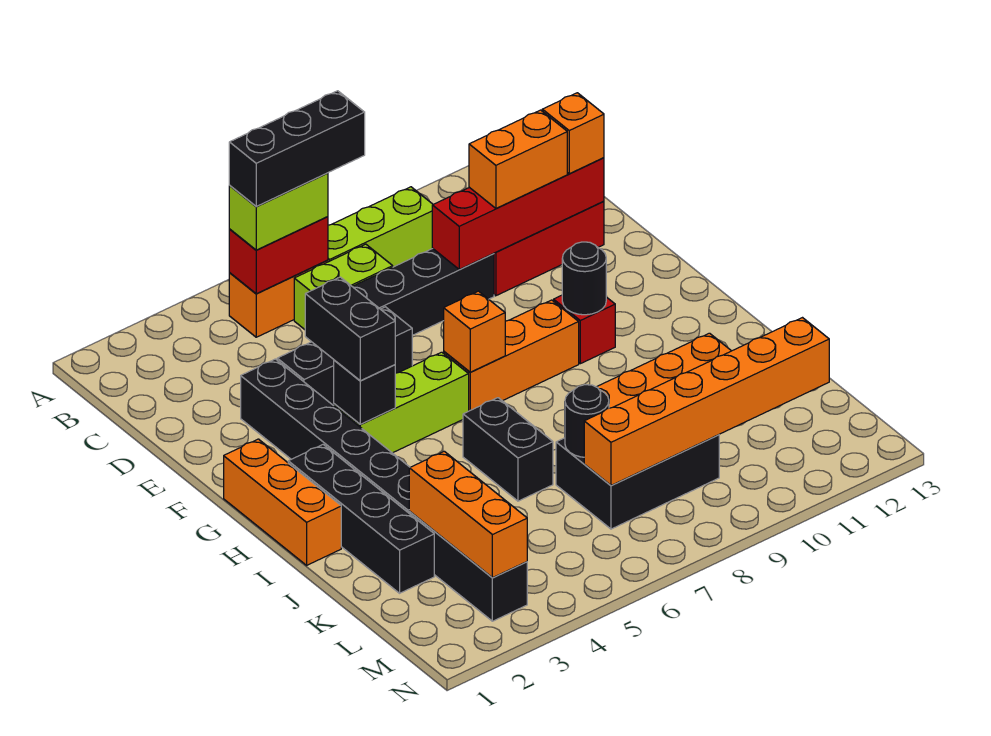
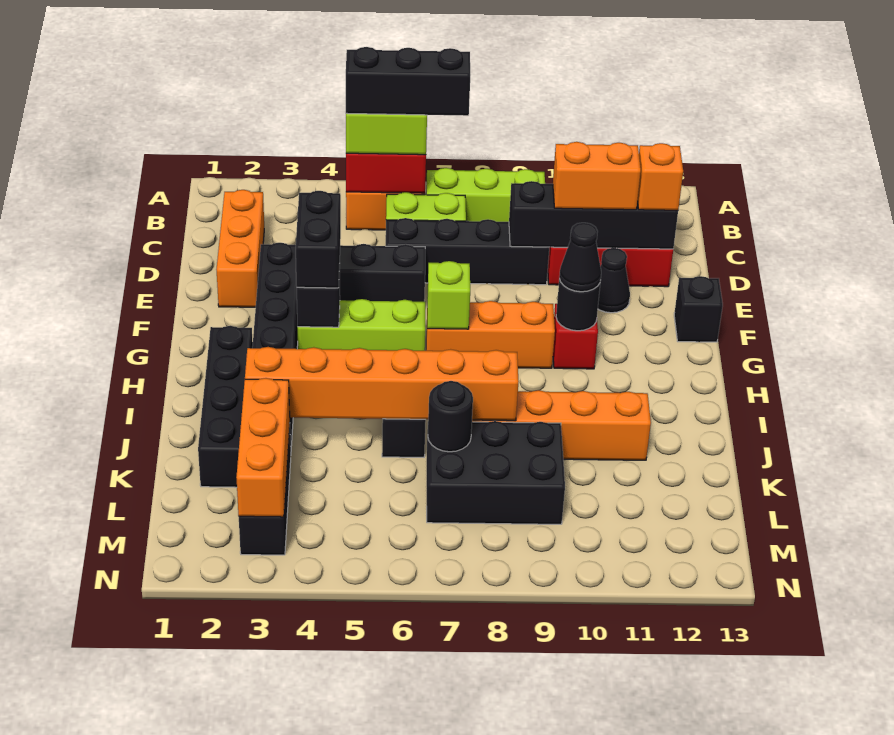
red 1x4 brick [432,158,604,270] -> black 1x4 brick [509,181,678,249]
none -> black 1x1 cone [598,248,630,313]
none -> black 1x1 brick [674,276,723,342]
orange 1x3 brick [224,439,341,565] -> orange 1x3 brick moved to [216,190,264,307]
orange 1x1 brick [444,291,505,372] -> lime 1x1 brick [427,261,470,329]
none -> black 1x1 cone [559,223,601,292]
orange 1x6 brick [584,318,829,485] -> orange 1x6 brick moved to [245,347,519,421]

